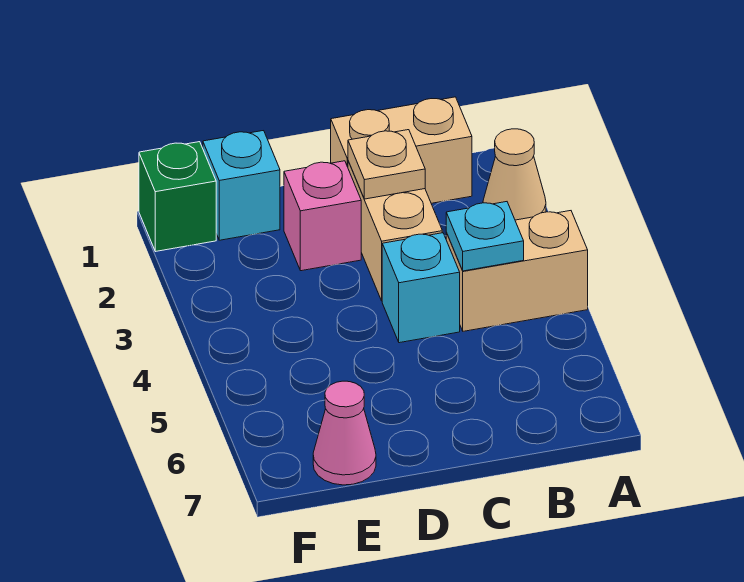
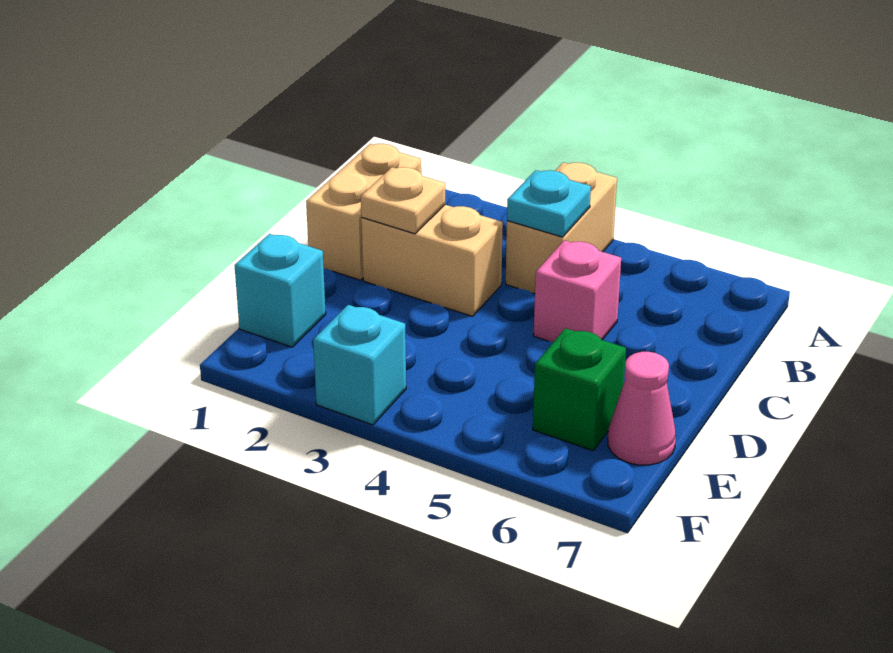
tan 1x1 cone [483,129,546,220] -> none
cyan 1x1 brick [382,233,460,343] -> cyan 1x1 brick moved to [313,305,406,425]
pink 1x1 brick [284,161,361,271] -> pink 1x1 brick moved to [534,240,621,342]
green 1x1 brick [139,142,216,252] -> green 1x1 brick moved to [533,328,626,451]

